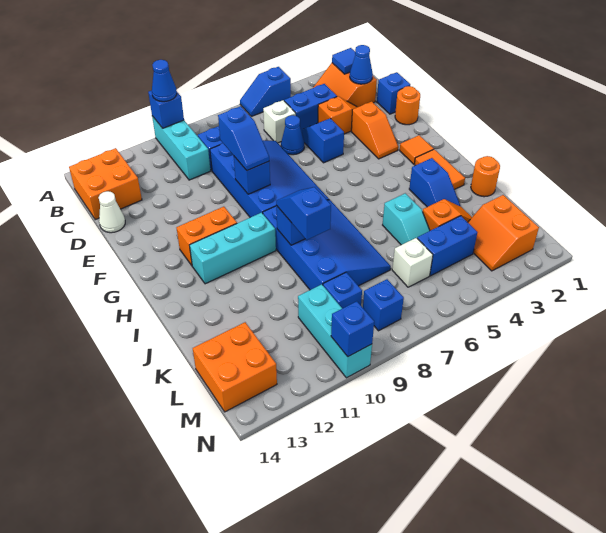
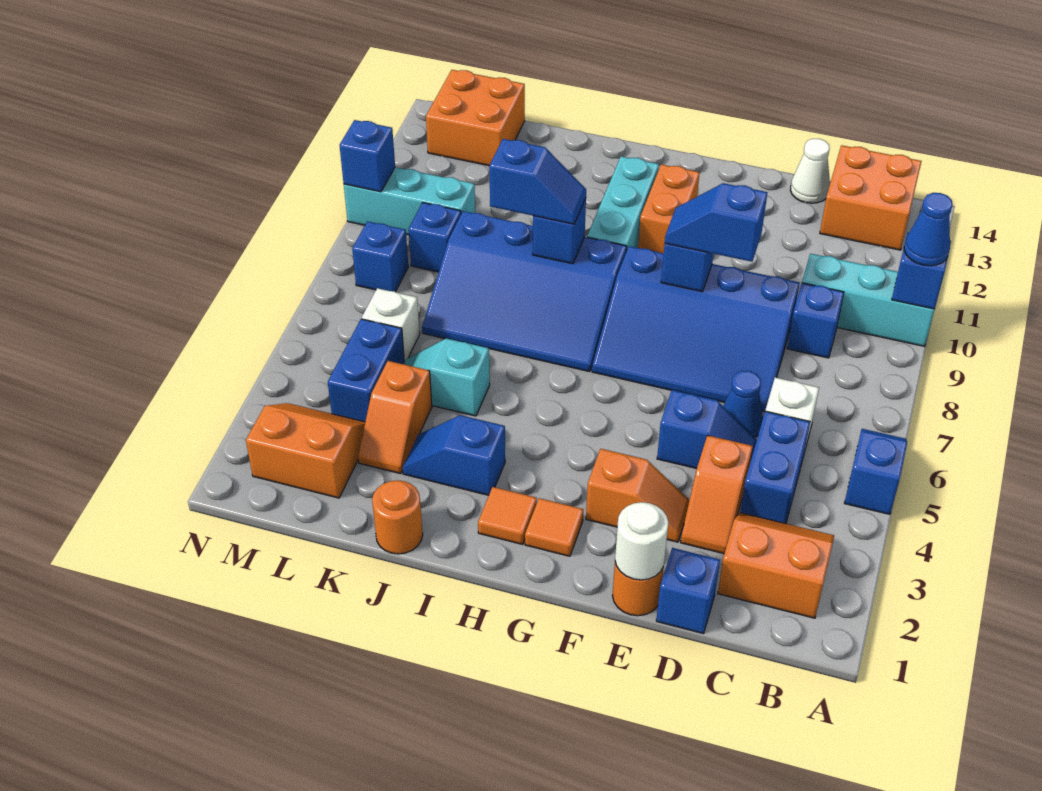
blue 1x1 tile [332,48,355,74] -> none
blue 1x1 cone [350,45,373,84] -> none
none -> white 1x1 round brick [615,502,669,580]
orange 1x2 slope [351,101,398,159] -> orange 1x2 slope turned to [586,449,689,542]
orange 1x2 tile [414,149,465,190] -> orange 1x1 tile [478,487,537,544]

